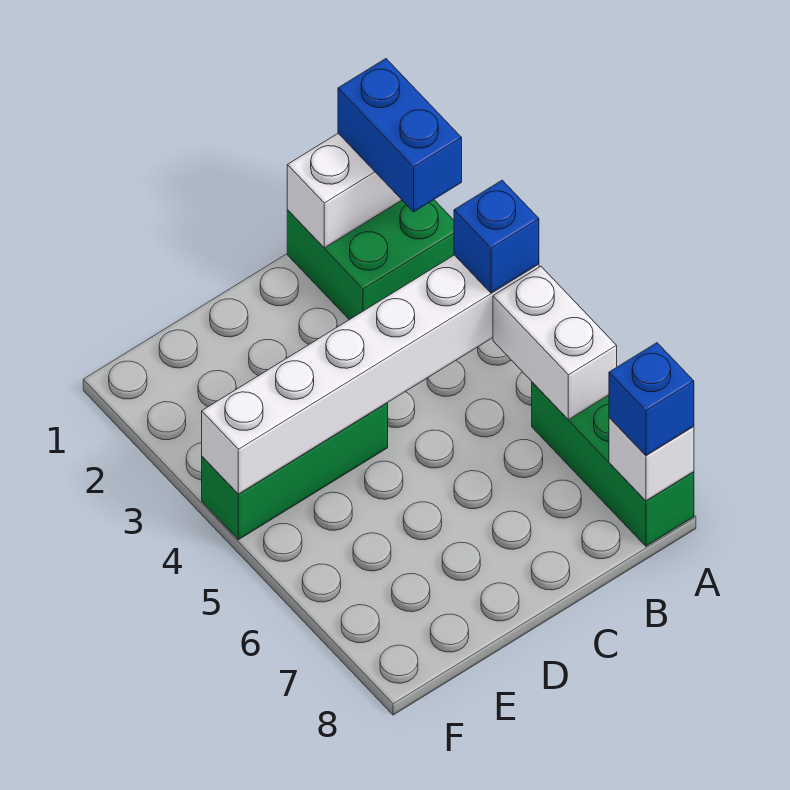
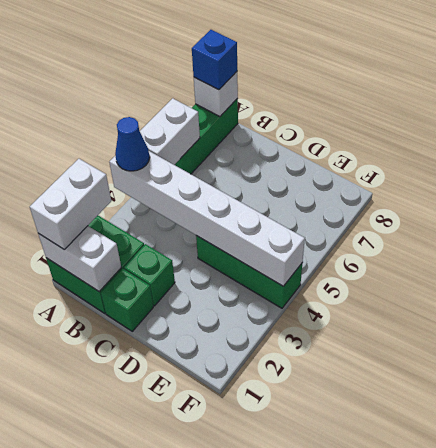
blue 1x2 brick [338,59,462,212] -> white 1x2 brick [30,159,111,250]
blue 1x1 brick [454,180,539,293] -> blue 1x1 cone [115,117,150,171]
none -> green 1x1 brick [101,269,153,331]
none -> green 1x1 brick [124,244,175,306]

